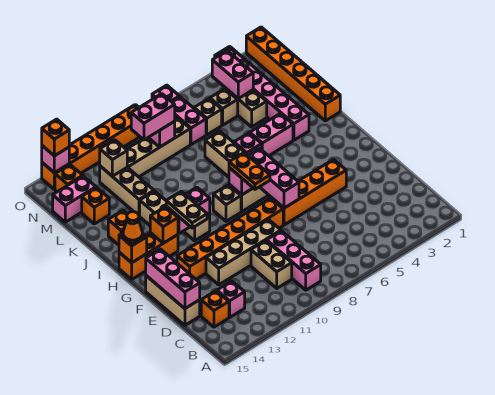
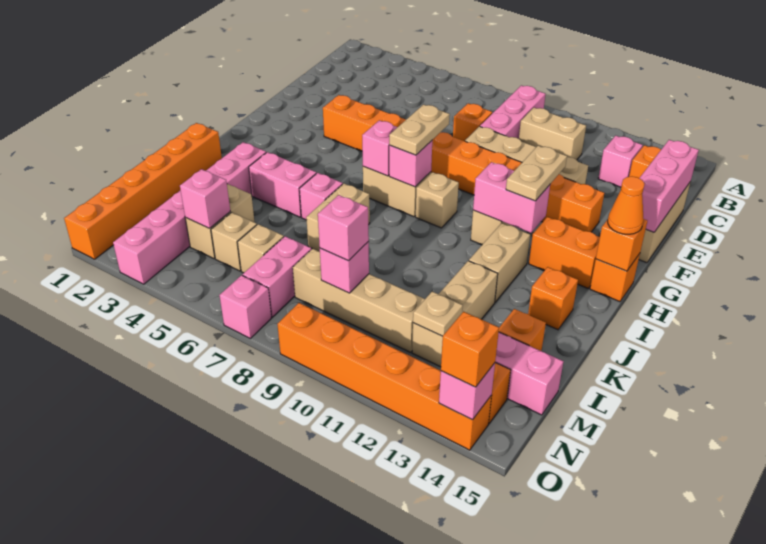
tan 1x2 brick [251,240,292,288] -> tan 1x2 brick turned to [519,108,586,160]
pink 1x3 brick [248,149,299,208] -> pink 1x1 brick [362,120,397,176]
orange 1x2 plate [229,153,270,189] -> tan 1x2 plate [389,105,450,155]
orange 1x1 brick [150,207,178,243] -> orange 1x1 brick moved to [453,103,492,141]
pink 1x2 brick [212,51,253,99] -> pink 1x1 brick [180,169,230,228]
pink 1x2 brick [131,94,175,140] -> pink 1x1 brick [318,195,369,261]
tan 1x1 brick [100,140,127,176] -> tan 1x1 plate [413,292,463,336]

